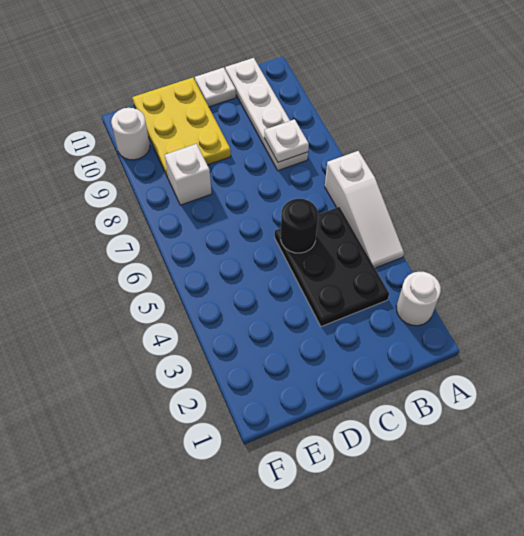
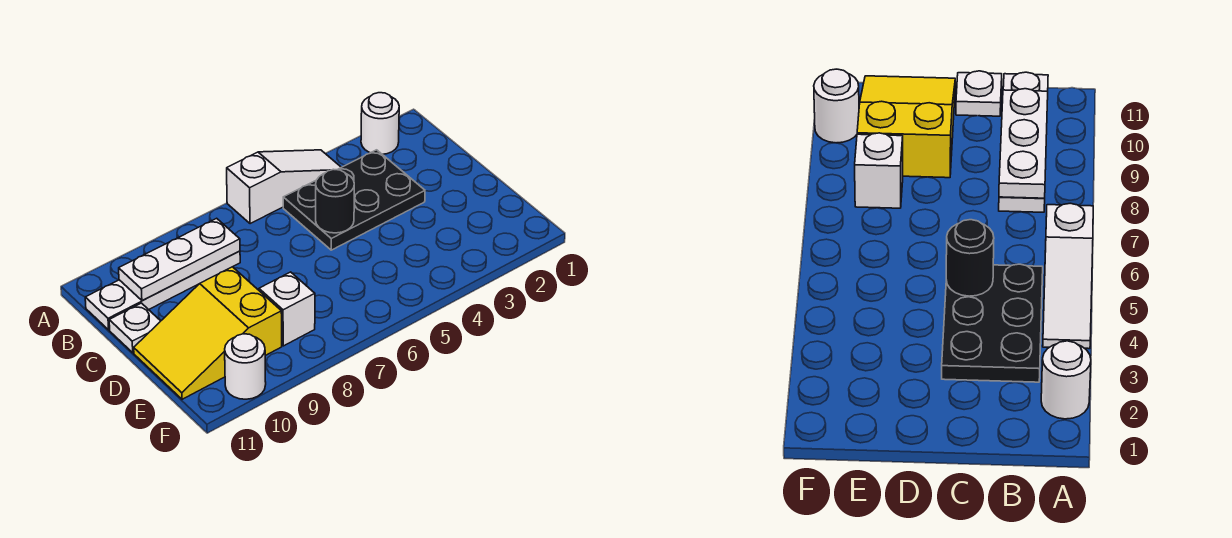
white 1x1 plate [264,119,309,162] -> white 1x3 plate [119,218,240,300]
yellow 2x3 plate [132,78,231,177] -> yellow 2x3 slope [134,267,282,399]

